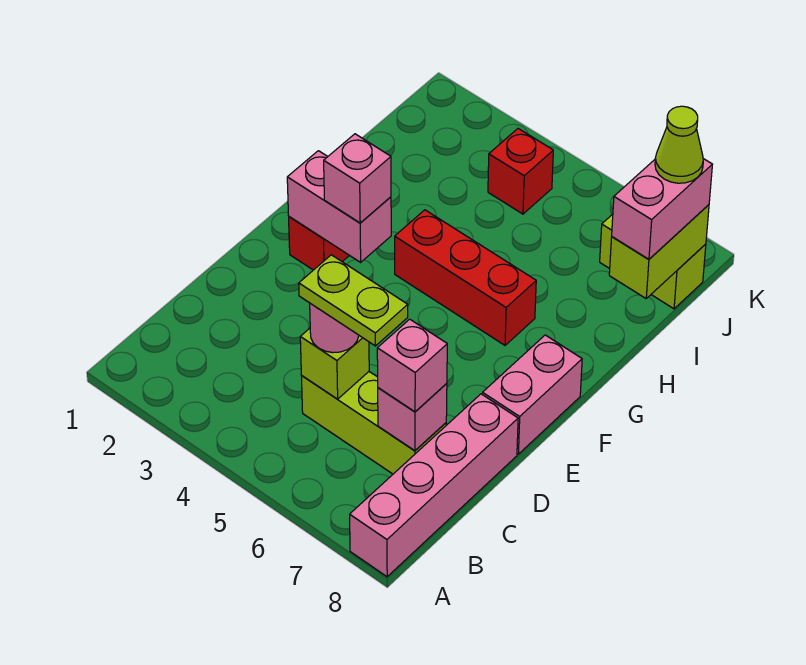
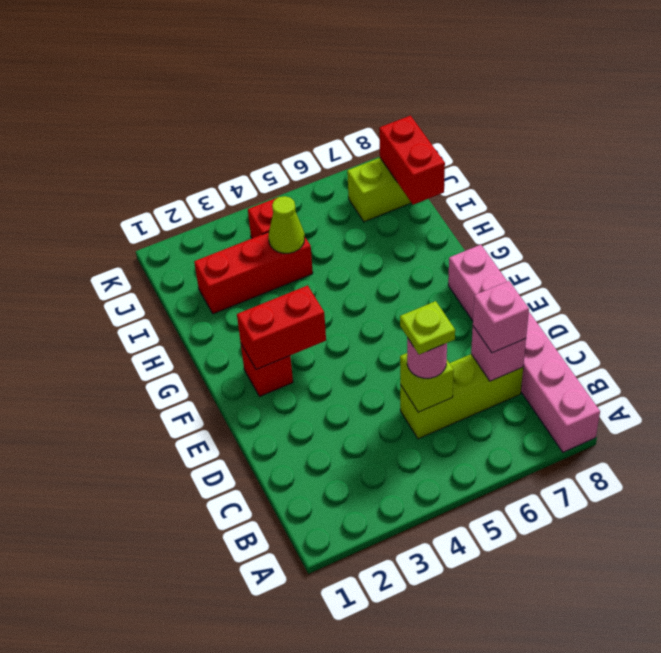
lime 1x2 plate [299,255,408,346] -> lime 1x1 plate [400,301,455,355]
pink 1x2 brick [287,151,391,262] -> red 1x2 brick [237,285,326,370]
pink 1x1 brick [324,134,391,223] -> none
red 1x3 brick [395,210,536,345] -> red 1x3 brick moved to [194,232,313,314]
lime 1x2 brick [609,205,709,298] -> red 1x2 brick [379,116,445,205]
pink 1x2 brick [612,159,712,259] -> none
lime 1x1 cone [655,106,703,183] -> lime 1x1 cone moved to [269,196,305,253]

